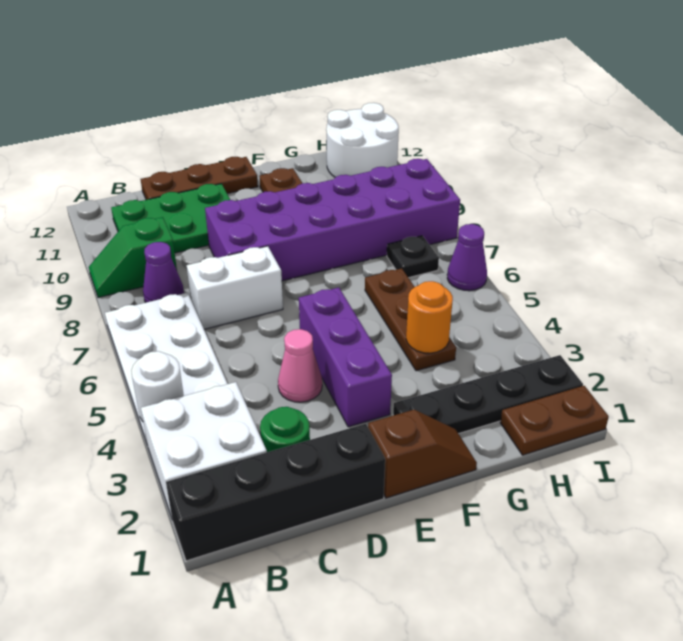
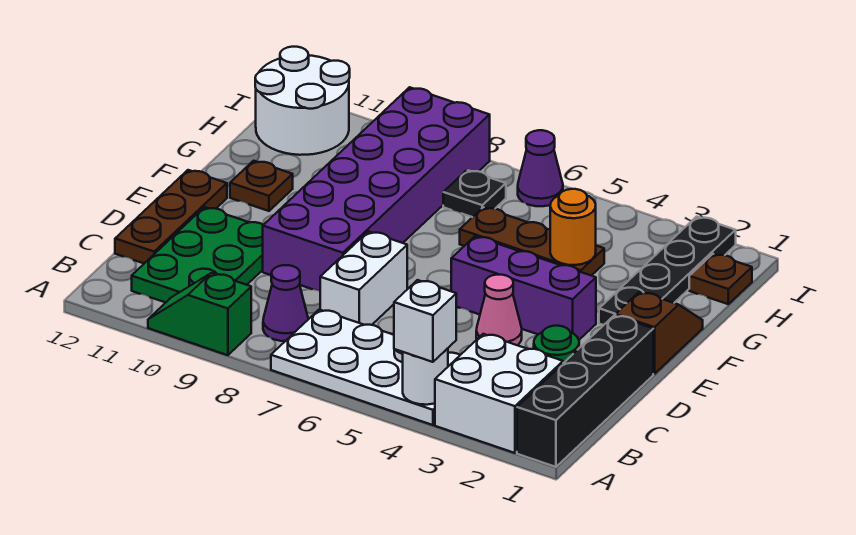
none -> white 1x1 brick [394,280,456,362]
green 1x2 slope [89,217,177,298] -> green 1x2 slope turned to [148,273,251,355]
brown 1x2 plate [500,386,609,455] -> brown 1x1 plate [689,254,752,304]

